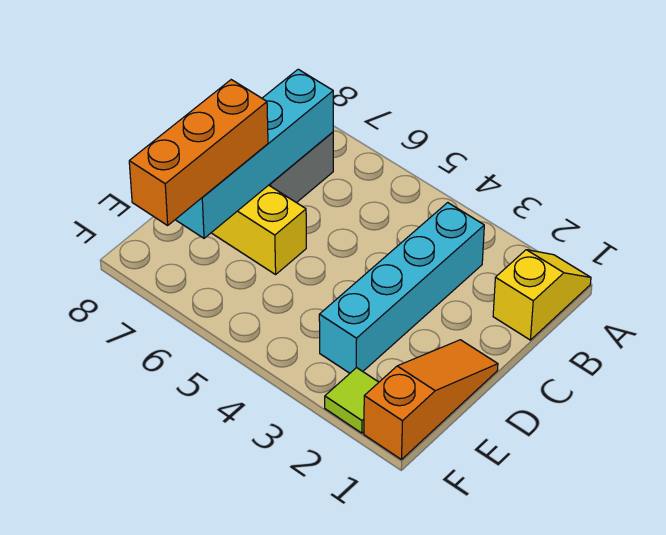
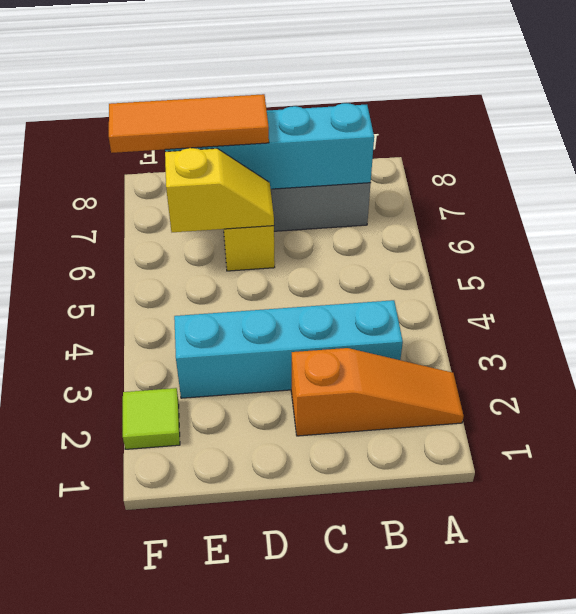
yellow 1x2 slope [493,250,591,340] -> yellow 1x2 slope moved to [165,148,274,232]
orange 1x3 slope [364,340,498,460] -> orange 1x3 slope moved to [291,348,464,436]
orange 1x3 brick [129,80,268,225] -> orange 1x3 tile [109,94,269,153]

